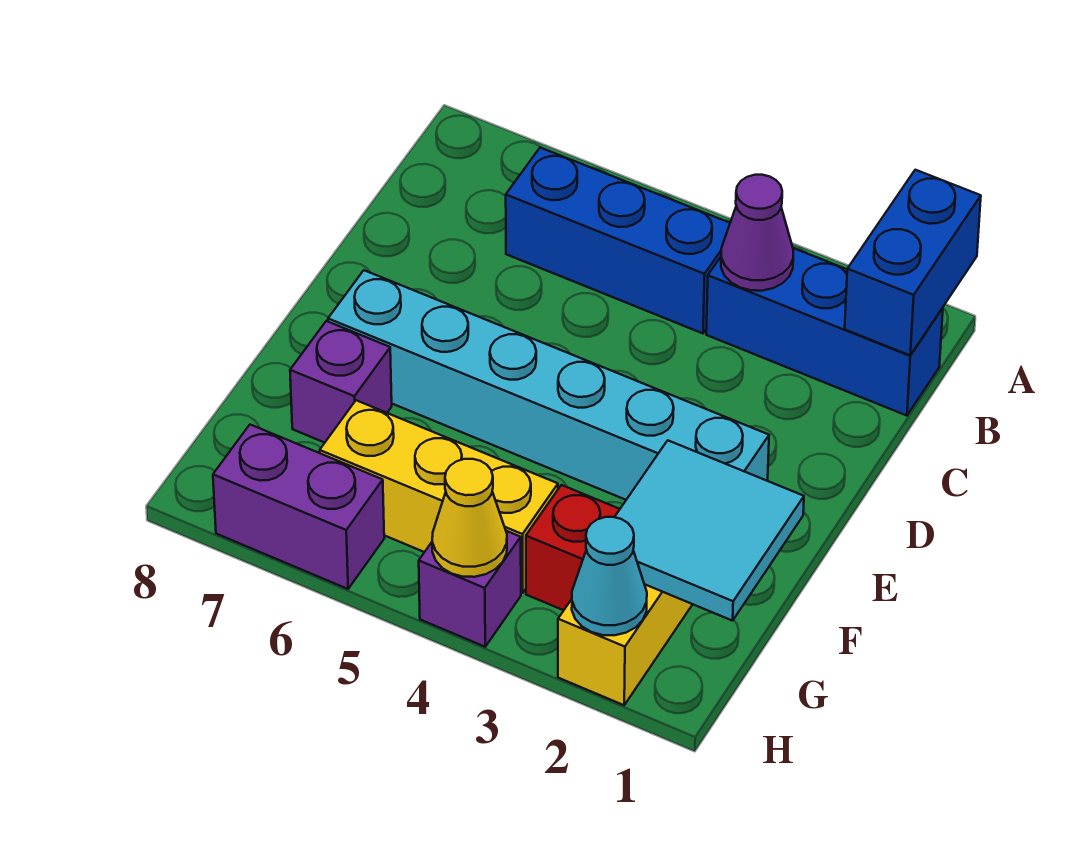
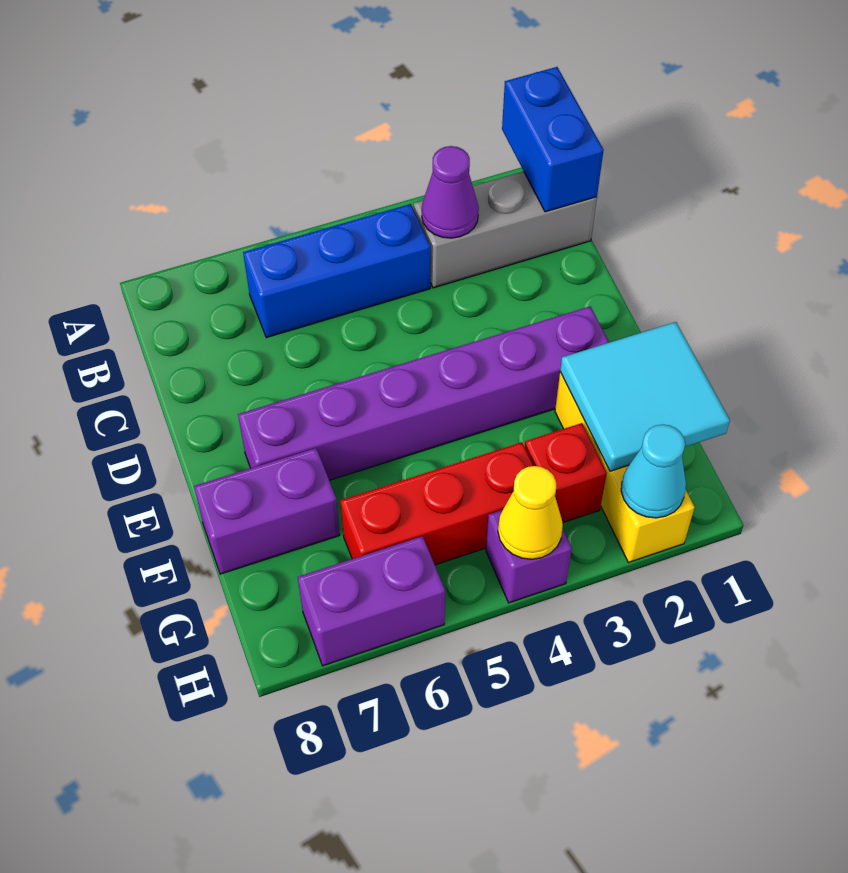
blue 1x3 brick [706,248,943,416] -> grey 1x3 brick [414,172,597,288]
cyan 1x6 brick [328,270,769,500] -> purple 1x6 brick [238,306,609,480]
purple 1x1 brick [290,321,392,443] -> purple 1x2 brick [194,448,340,574]
yellow 1x3 brick [320,400,558,593] -> red 1x3 brick [340,442,533,565]

